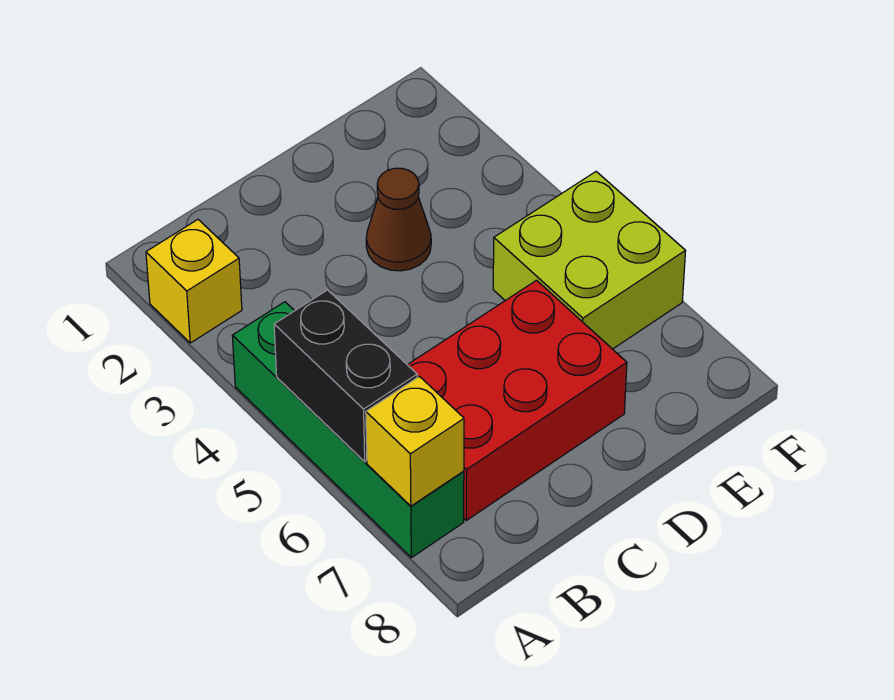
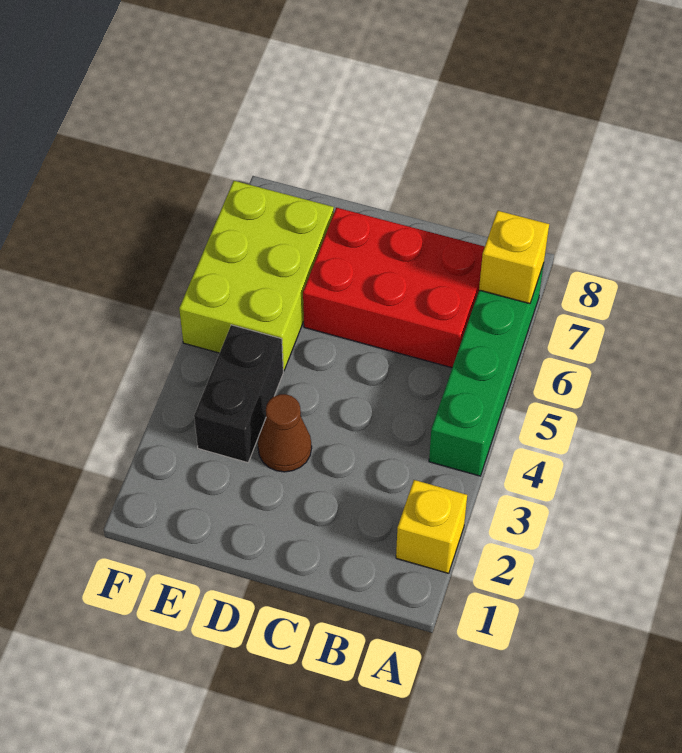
black 1x2 brick [274,290,417,462] -> black 1x2 brick moved to [194,325,283,463]
lime 2x2 brick [493,172,686,349] -> lime 2x3 brick [179,181,334,371]

